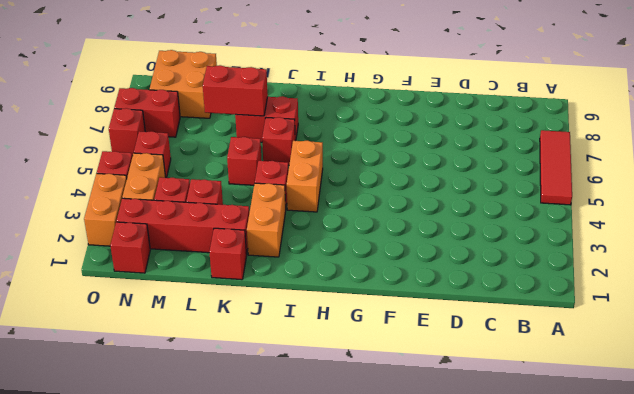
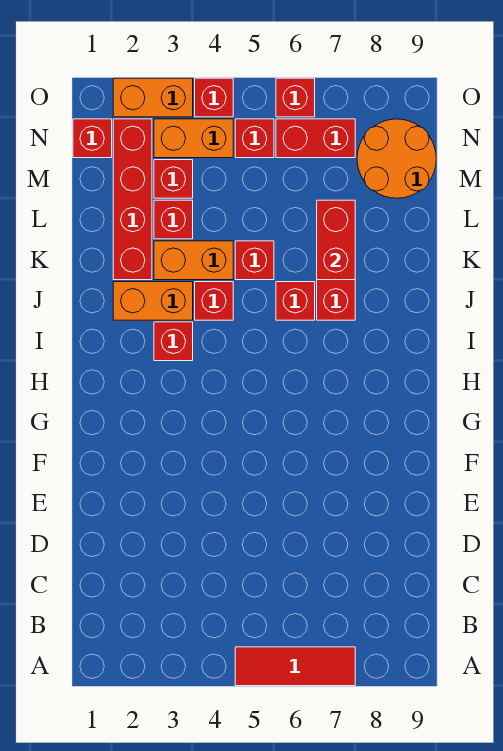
orange 1x2 brick [287,141,323,212] -> orange 1x2 brick moved to [154,241,233,280]
red 1x1 brick [209,228,247,280] -> red 1x1 brick moved to [154,322,193,361]
orange 2x2 brick [150,50,217,118] -> orange 2x2 round brick [357,119,436,198]
red 1x2 brick [114,88,180,137] -> red 1x2 brick turned to [276,119,355,158]

